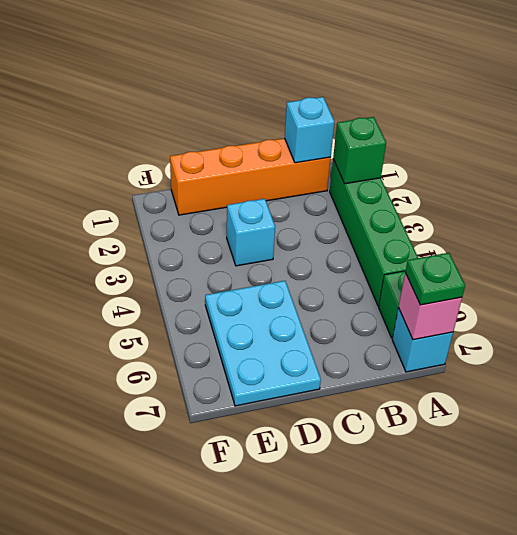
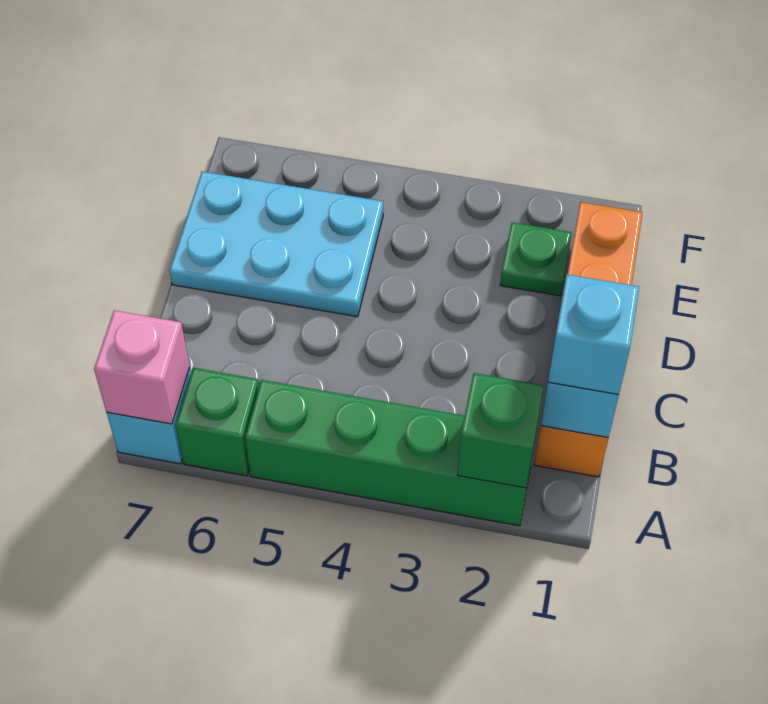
green 1x1 plate [405,253,465,305] -> green 1x1 plate moved to [500,222,572,296]
cyan 1x1 brick [227,199,275,266] -> cyan 1x1 brick moved to [548,275,639,395]

